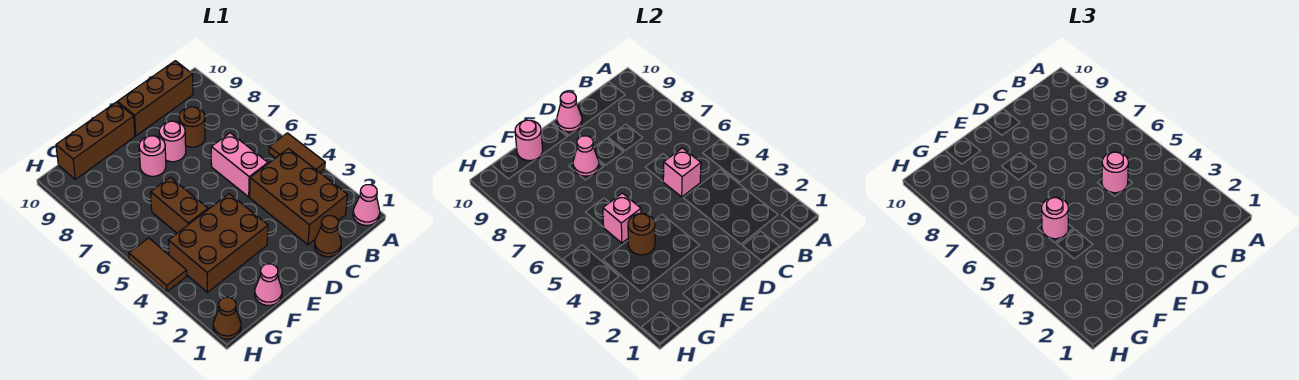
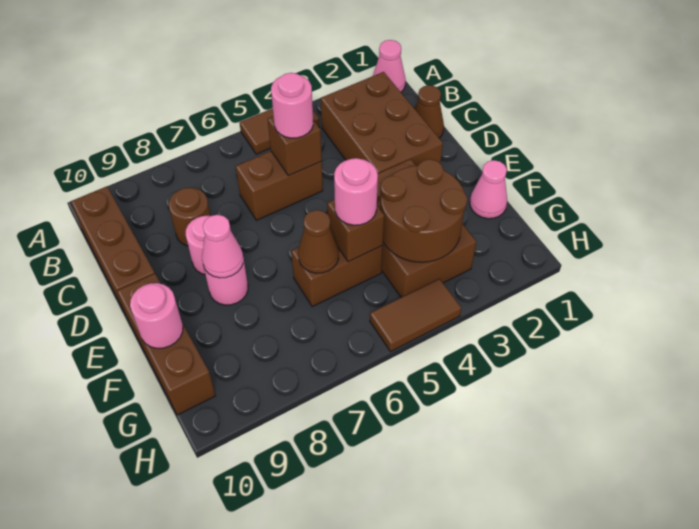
brown 2x3 brick [250,148,348,245] -> brown 2x3 brick turned to [321,72,443,173]
pink 1x2 brick [211,133,268,197] -> brown 1x2 brick [236,151,323,220]
pink 1x1 brick [663,148,701,197] -> brown 1x1 brick [268,116,322,176]
pink 1x1 cone [557,92,582,132] -> none
brown 1x1 round brick [628,214,655,255] -> brown 2x2 round brick [380,159,467,262]
pink 1x1 brick [603,193,641,243] -> brown 1x1 brick [327,199,384,262]
brown 1x1 cone [213,297,241,339] -> brown 1x1 cone moved to [298,210,339,273]

